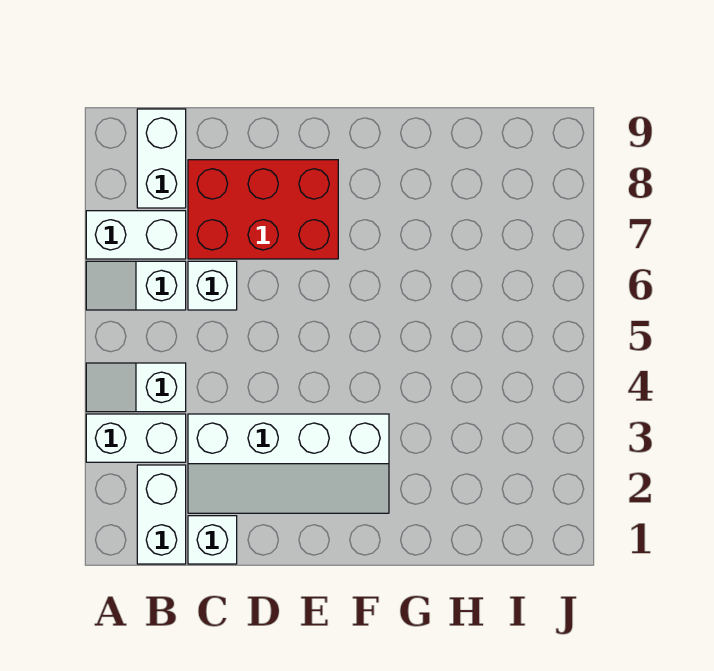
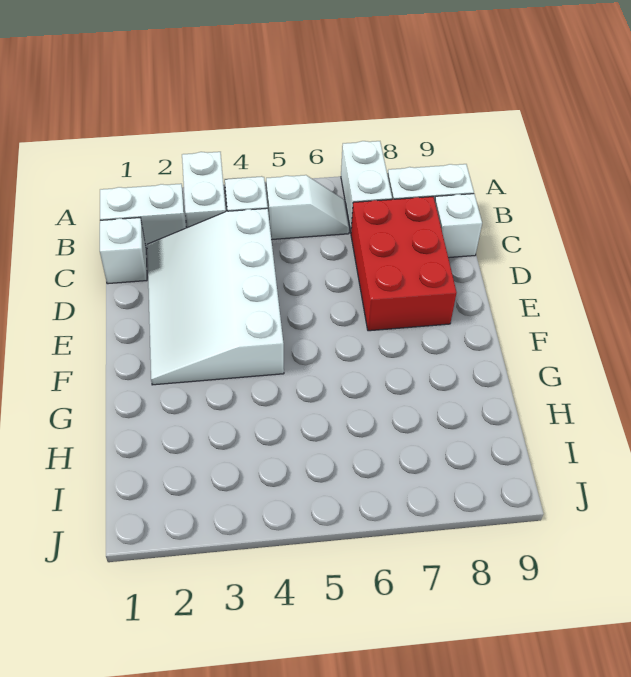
white 1x2 slope [86,261,186,310] -> white 1x2 slope turned to [266,175,349,240]
white 2x4 slope [188,414,389,513] -> white 3x4 slope [147,208,284,385]
white 1x1 brick [188,261,237,310] -> white 1x1 brick moved to [435,194,482,258]

